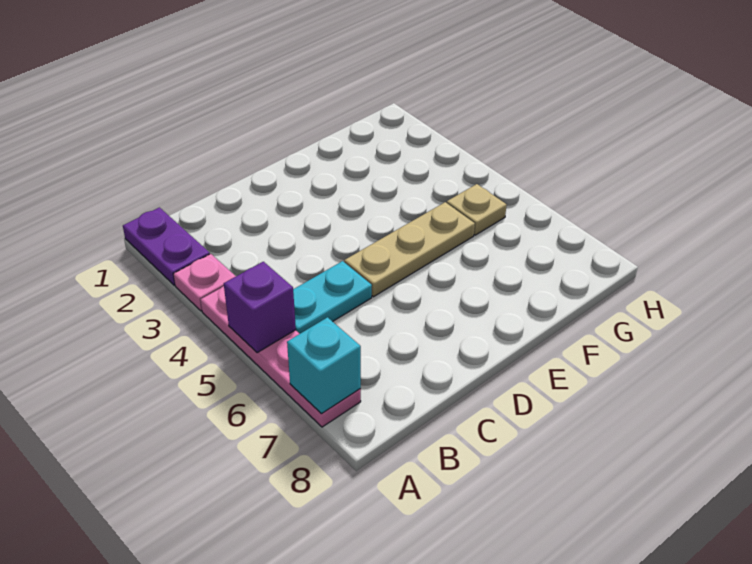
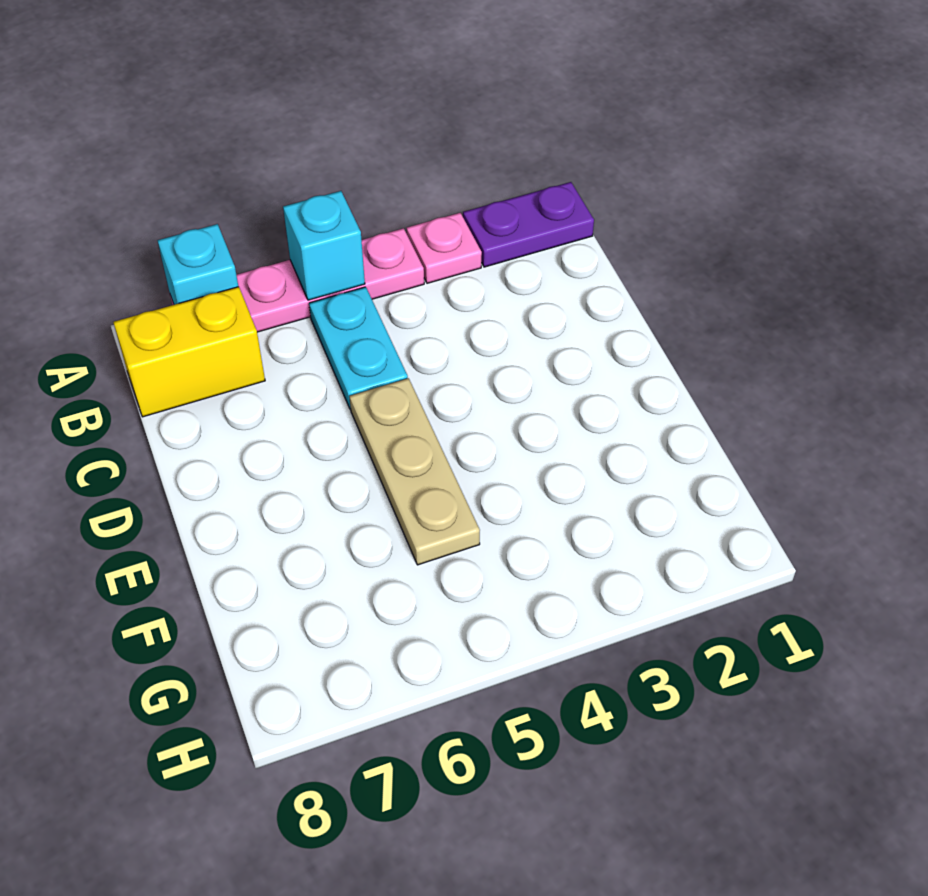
purple 1x1 brick [224,262,296,353] -> cyan 1x1 brick [283,191,365,300]
none -> yellow 1x2 brick [113,287,265,417]
tan 1x1 plate [447,184,507,235] -> none

